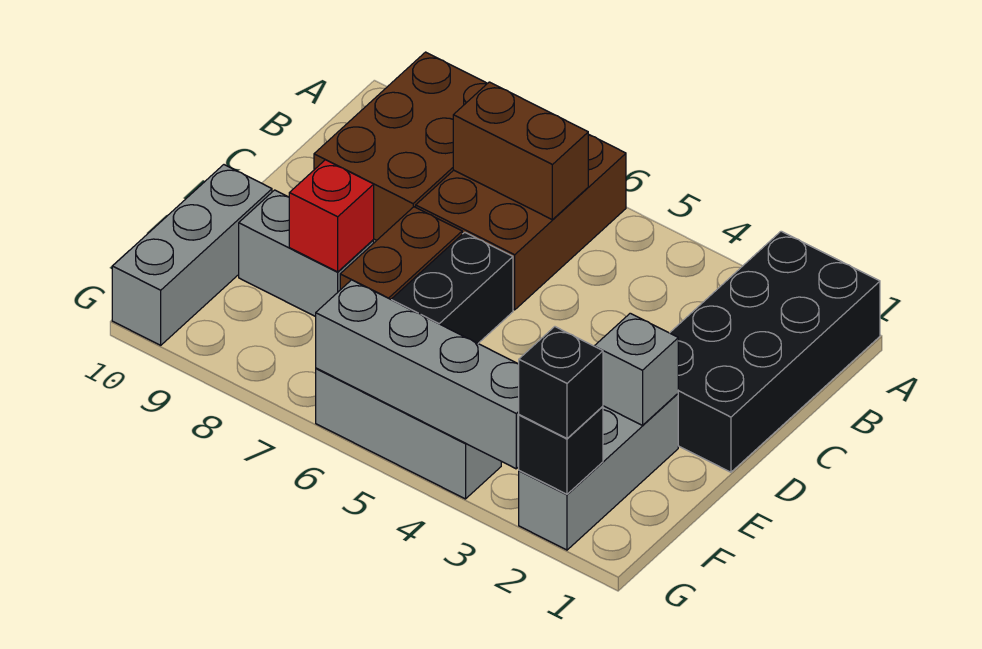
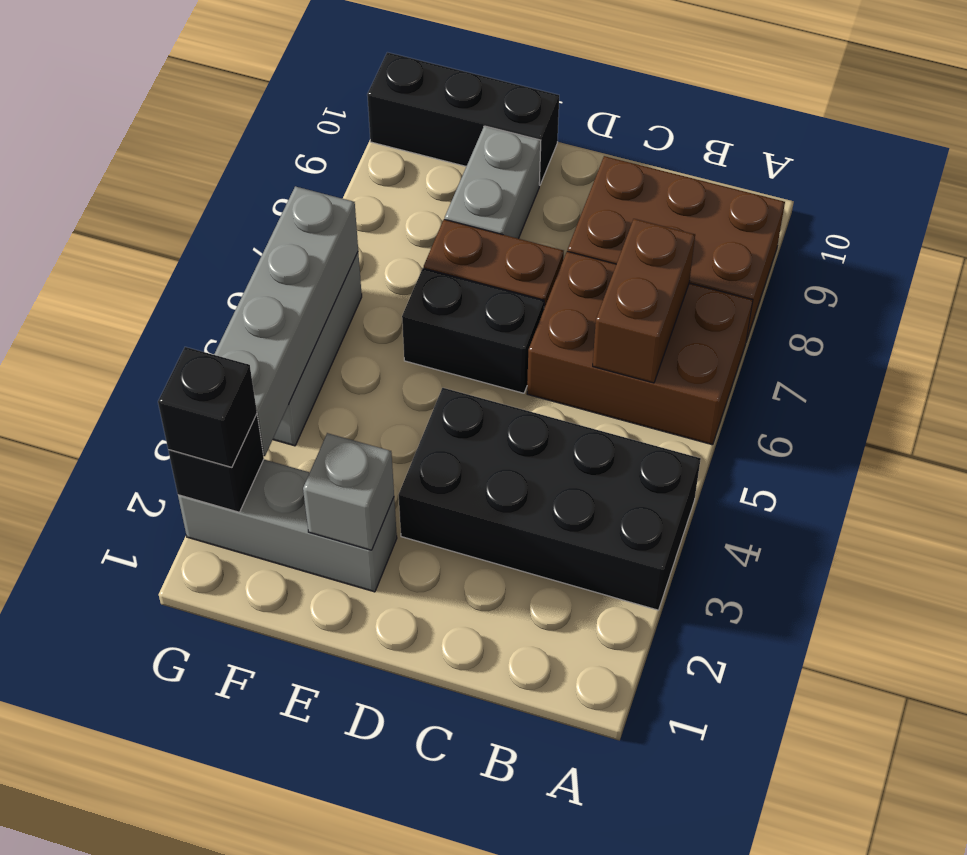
black 2x4 brick [670,231,880,472] -> black 2x4 brick moved to [399,388,701,610]
red 1x1 brick [289,160,374,272] -> none
grey 1x3 brick [112,165,272,345] -> black 1x3 brick [367,52,559,185]

